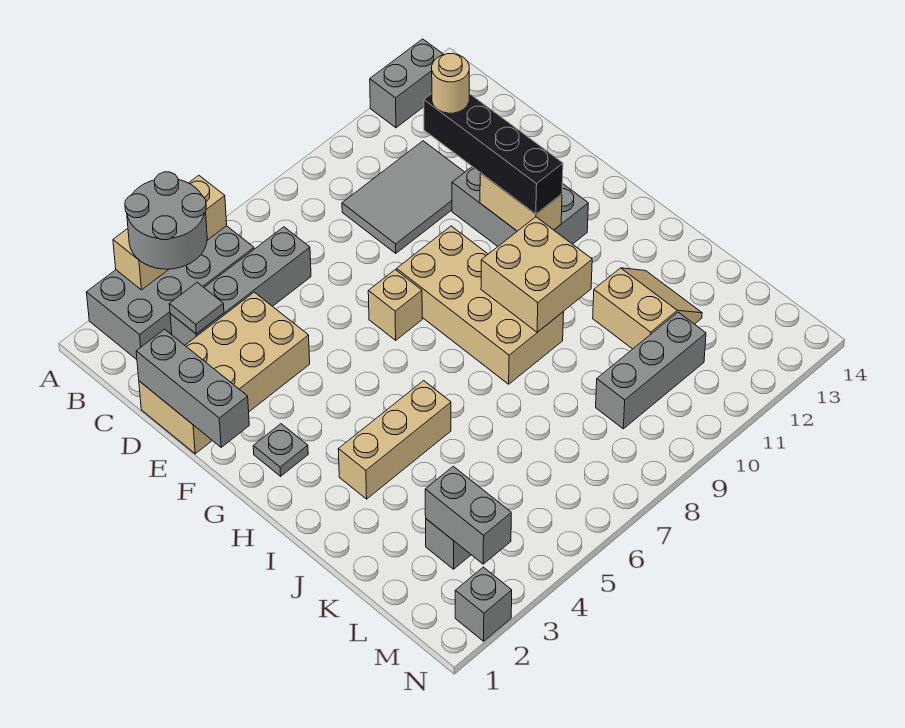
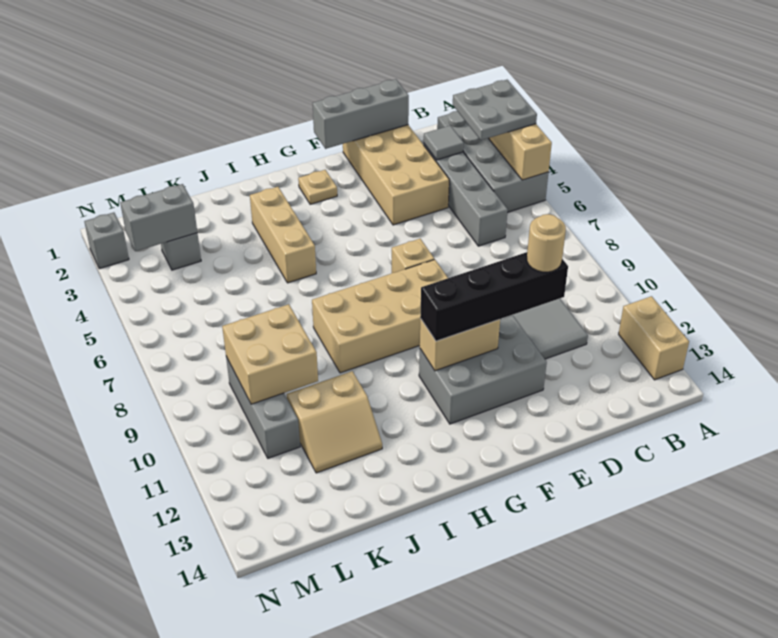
grey 2x2 round brick [125,172,207,269] -> grey 2x2 plate [453,80,537,140]
grey 1x2 brick [370,39,444,128] -> tan 1x2 brick [619,296,689,380]
grey 1x1 plate [253,424,308,476] -> tan 1x1 plate [298,170,337,204]
tan 2x2 brick [481,217,592,332] -> tan 2x2 brick moved to [222,304,318,404]

